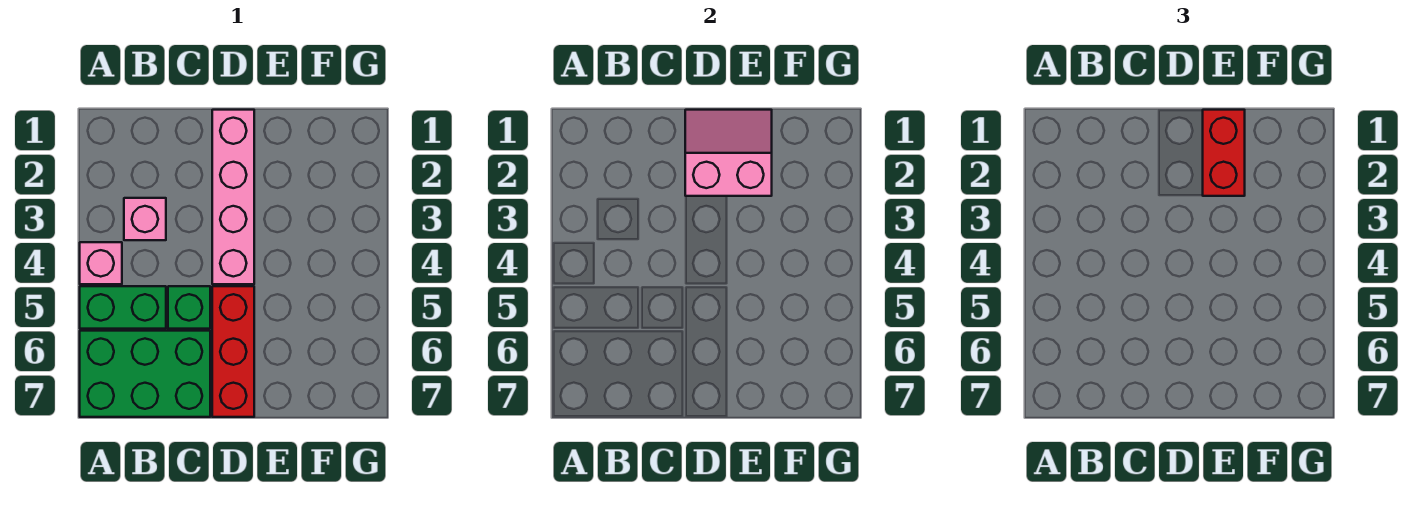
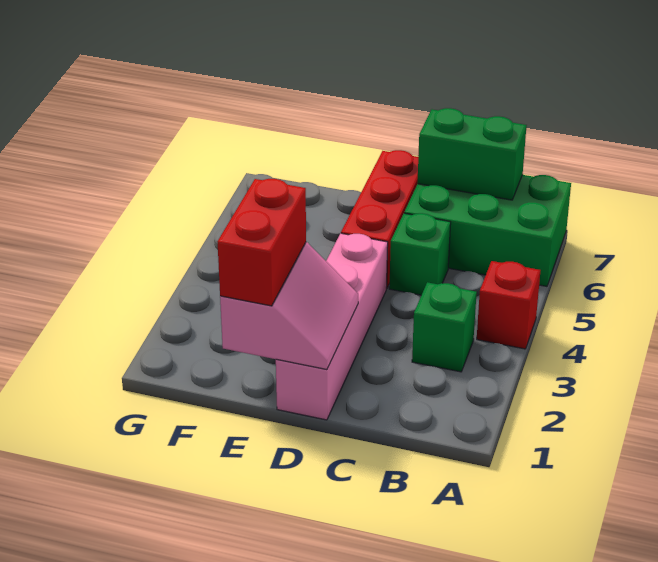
pink 1x1 brick [80,242,122,284] -> red 1x1 brick [477,261,540,349]
green 1x2 brick [80,286,166,329] -> green 1x2 brick moved to [417,108,527,200]
pink 1x1 brick [124,198,166,240] -> green 1x1 brick [412,282,477,372]
pink 2x2 slope [685,110,772,196] -> pink 2x2 slope turned to [220,242,358,370]

